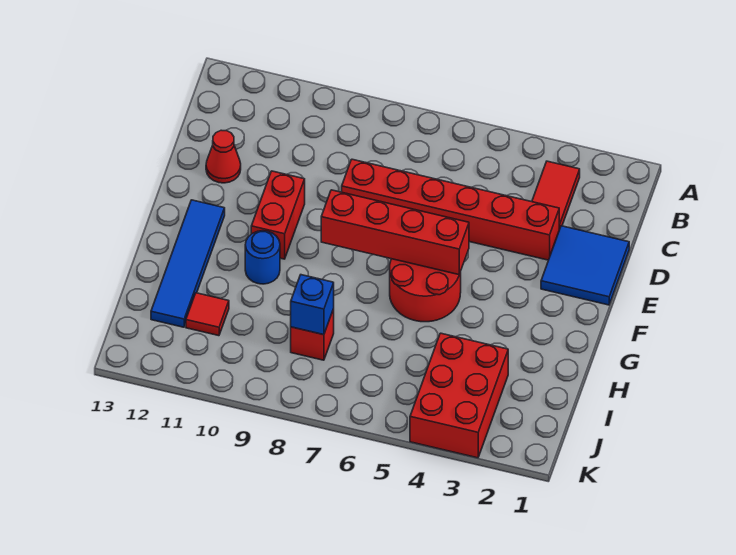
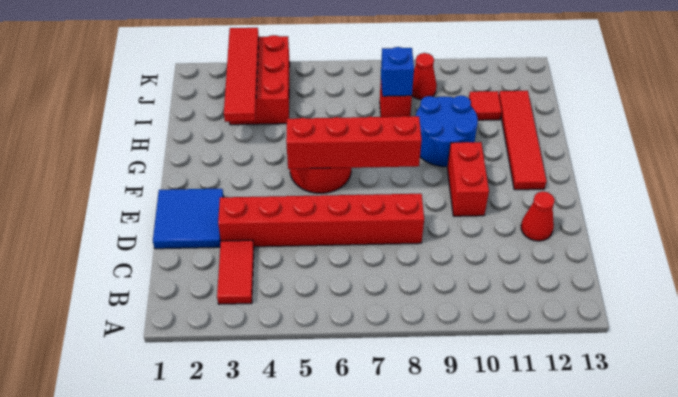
blue 1x4 tile [151,200,225,327] -> red 1x4 tile [499,91,546,190]
blue 1x1 round brick [245,231,280,284] -> blue 2x2 round brick [416,95,478,167]
none -> red 1x4 tile [224,28,259,122]
none -> red 1x1 cone [412,53,437,99]

